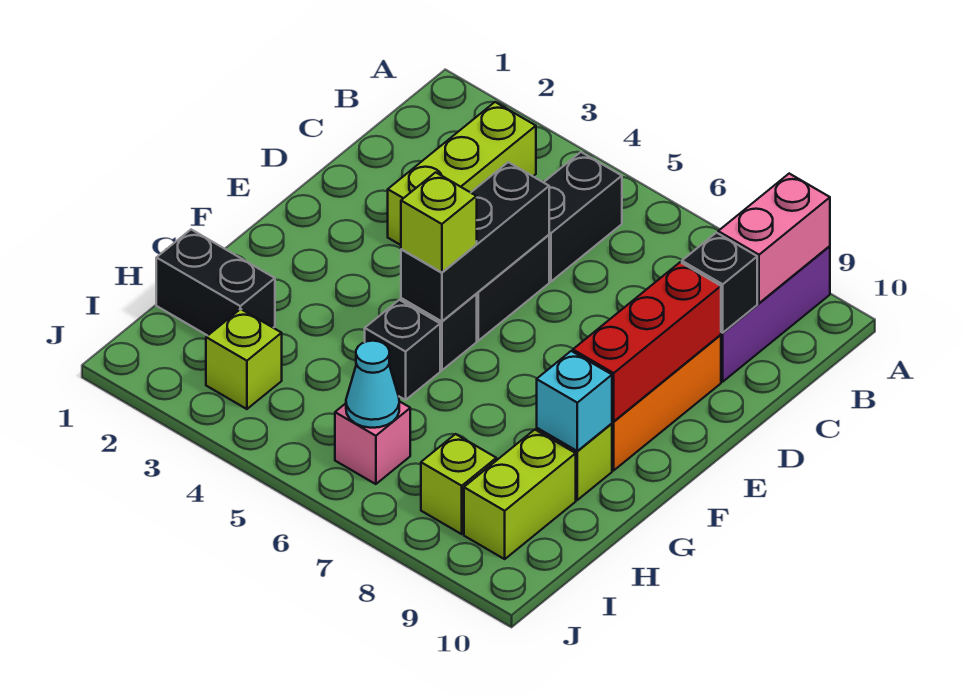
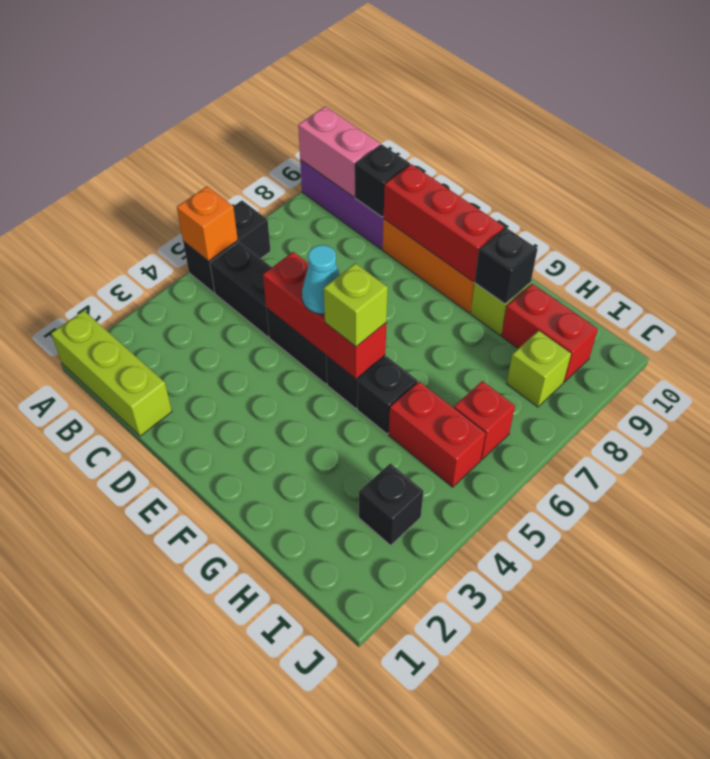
none -> orange 1x1 brick [177,187,238,261]
lime 1x3 brick [388,102,536,245] -> lime 1x3 brick moved to [51,310,172,436]
black 1x3 brick [401,162,549,321] -> red 1x3 brick [263,252,386,379]
cyan 1x1 brick [537,351,612,451] -> black 1x1 brick [475,228,537,304]
black 1x2 brick [156,230,275,336] -> black 1x2 brick moved to [183,201,271,293]
none -> red 1x2 brick [389,382,486,487]
lime 1x2 brick [464,430,576,559] -> red 1x2 brick [501,284,598,382]
lime 1x1 brick [206,309,282,409] -> black 1x1 brick [359,463,423,545]
pink 1x1 brick [335,401,410,484] -> red 1x1 brick [454,381,515,460]
cyan 1x1 cone [346,341,399,428] -> cyan 1x1 cone moved to [302,245,340,314]

